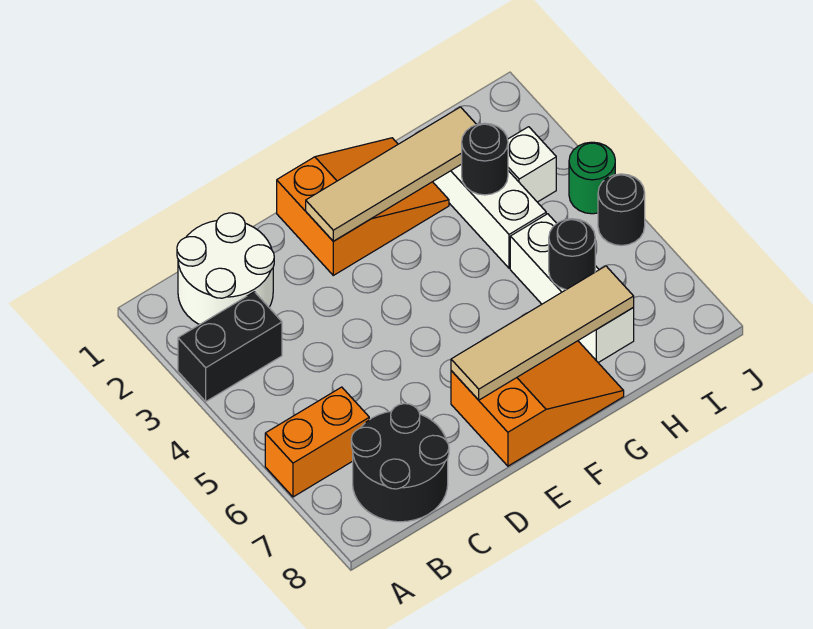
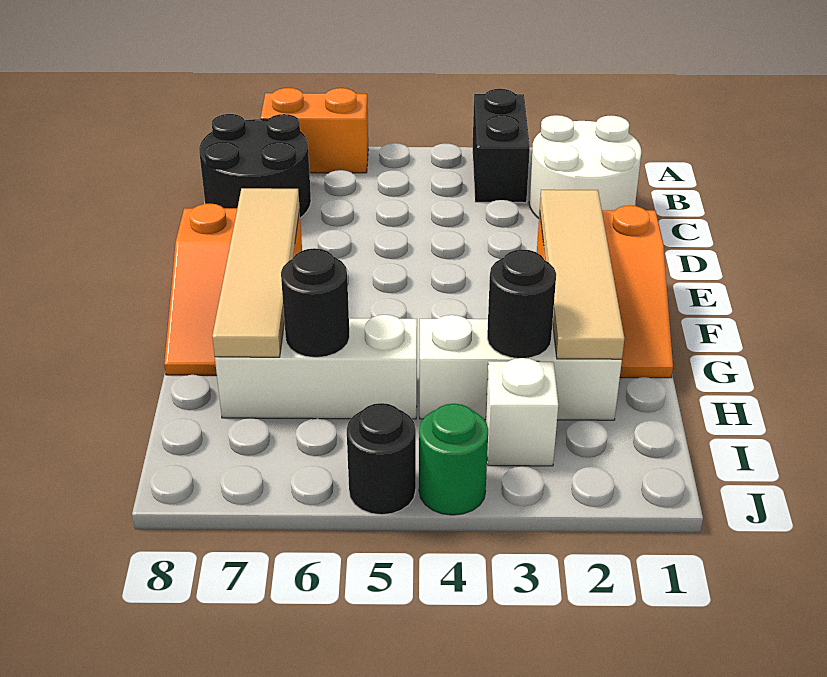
orange 1x2 brick [265,387,369,497] -> orange 1x2 brick turned to [261,88,368,173]

